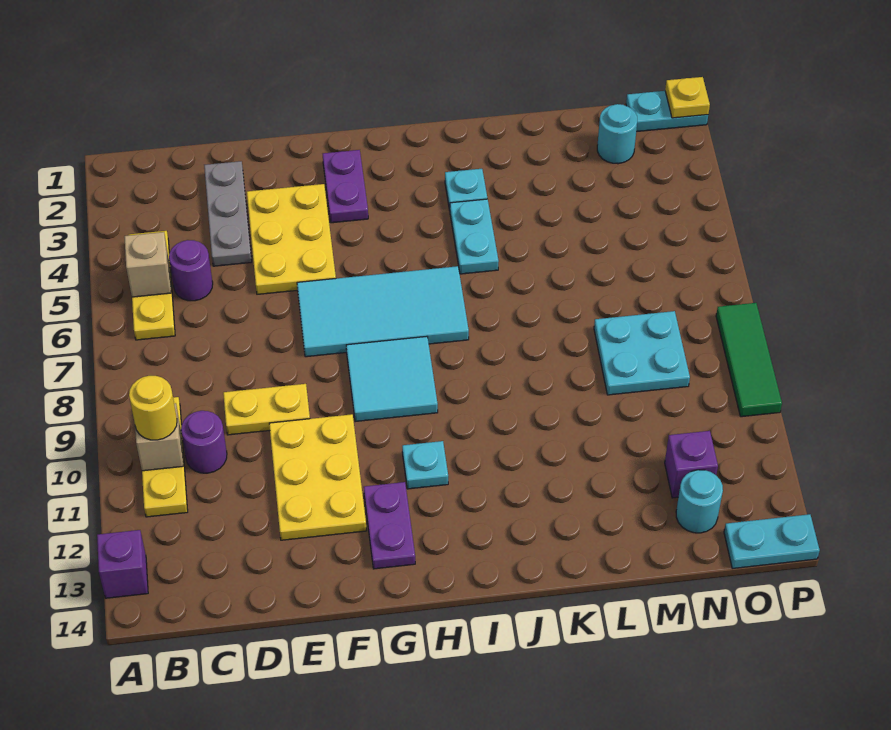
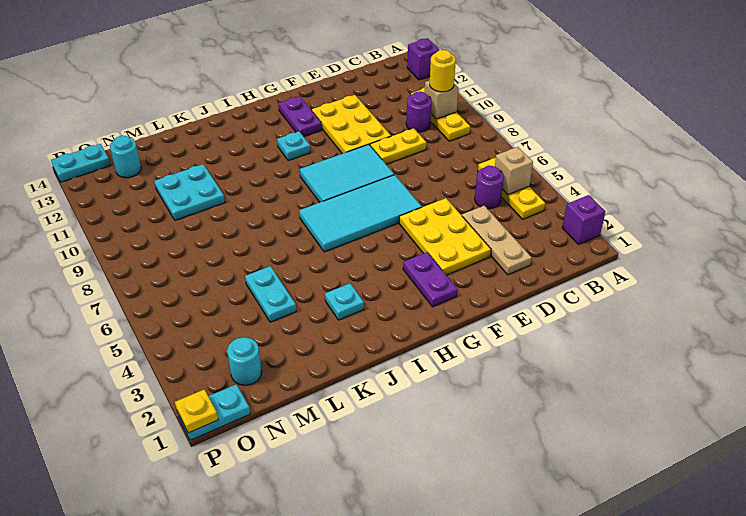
grey 1x3 plate [204,161,252,266] -> tan 1x3 plate [462,206,532,275]
cyan 2x2 tile [346,337,438,422] -> cyan 2x3 tile [300,144,394,202]
cyan 1x2 plate [450,199,499,274] -> cyan 1x2 plate moved to [245,266,296,322]
cyan 2x2 plate [594,311,690,395] -> cyan 2x2 plate moved to [154,164,225,220]
purple 1x1 brick [665,431,718,498] -> purple 1x1 brick moved to [562,195,606,244]
green 1x3 tile [716,303,782,417] -> none

